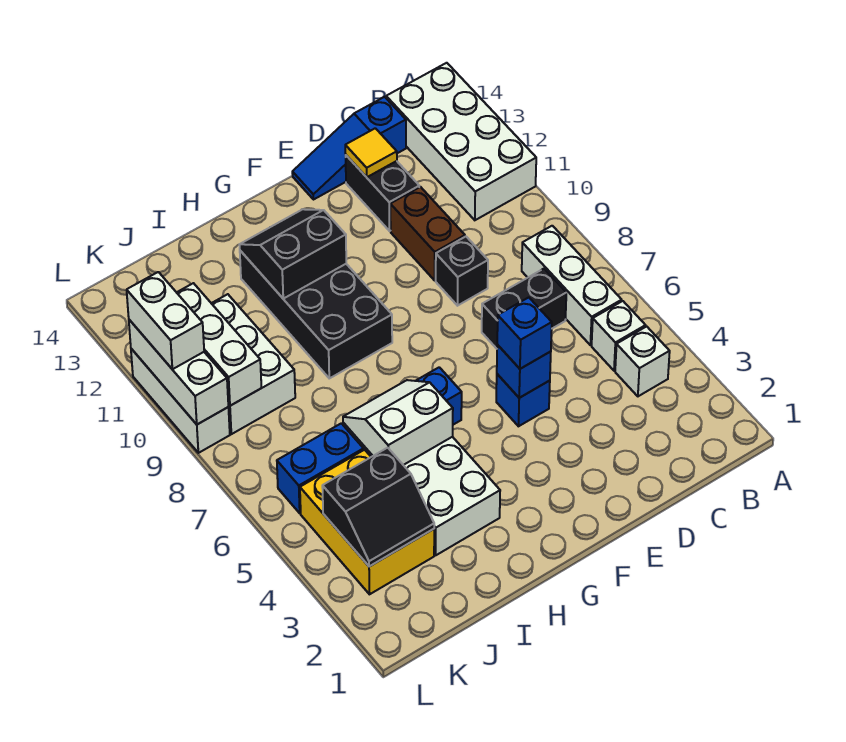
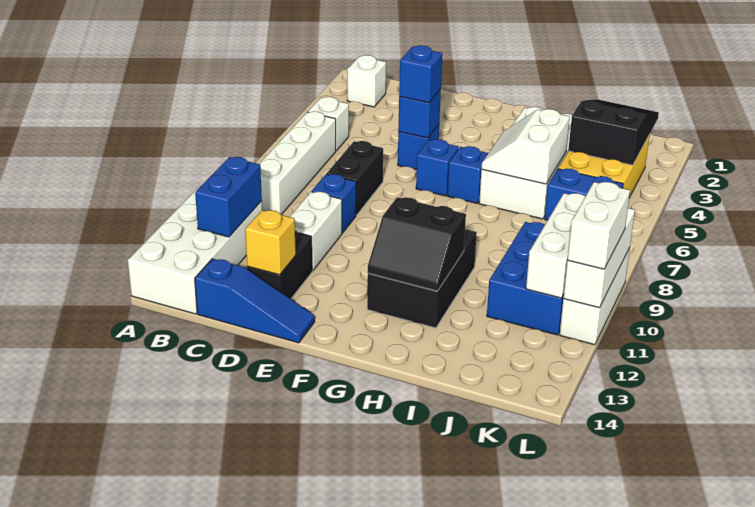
white 1x1 brick [615,326,670,396] -> white 1x1 brick moved to [347,55,386,107]
white 1x3 brick [522,226,622,345] -> white 1x4 brick [259,112,336,215]
none -> blue 1x2 brick [195,157,262,237]
black 1x2 brick [482,269,566,349] -> black 1x2 brick turned to [327,141,383,215]
black 1x1 brick [436,237,488,306] -> blue 1x1 brick [312,174,356,233]
brown 1x2 brick [390,187,465,280] -> white 1x2 brick [290,192,342,271]
yellow 1x1 tile [345,128,397,177] -> yellow 1x1 brick [245,210,296,275]
none -> blue 1x1 brick [416,139,459,196]
black 2x4 brick [240,251,392,378] -> black 2x3 brick [367,229,477,328]
white 2x2 slope [343,380,453,465] -> white 2x2 slope turned to [482,109,570,184]
black 2x2 slope [322,448,434,567] -> black 2x3 slope [568,99,659,165]
white 2x3 brick [211,294,295,434] -> blue 2x3 brick [487,222,564,335]

